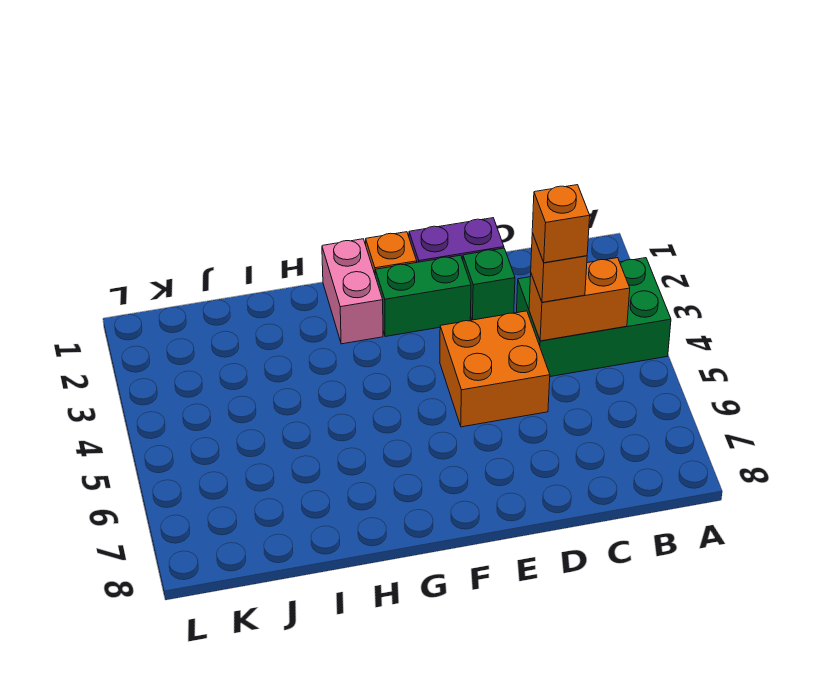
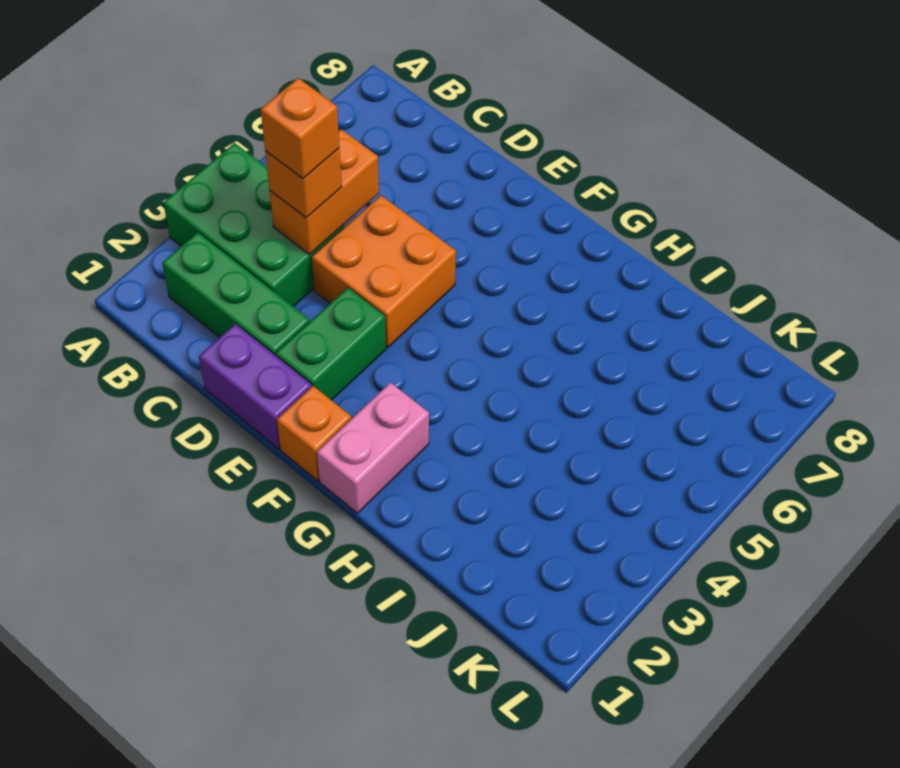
orange 1x2 brick [529,258,630,341] -> orange 1x2 brick turned to [270,129,379,255]
green 1x1 brick [463,248,515,320] -> green 1x3 brick [162,233,310,356]
green 1x2 brick [375,255,471,337] -> green 1x2 brick turned to [276,288,386,400]

